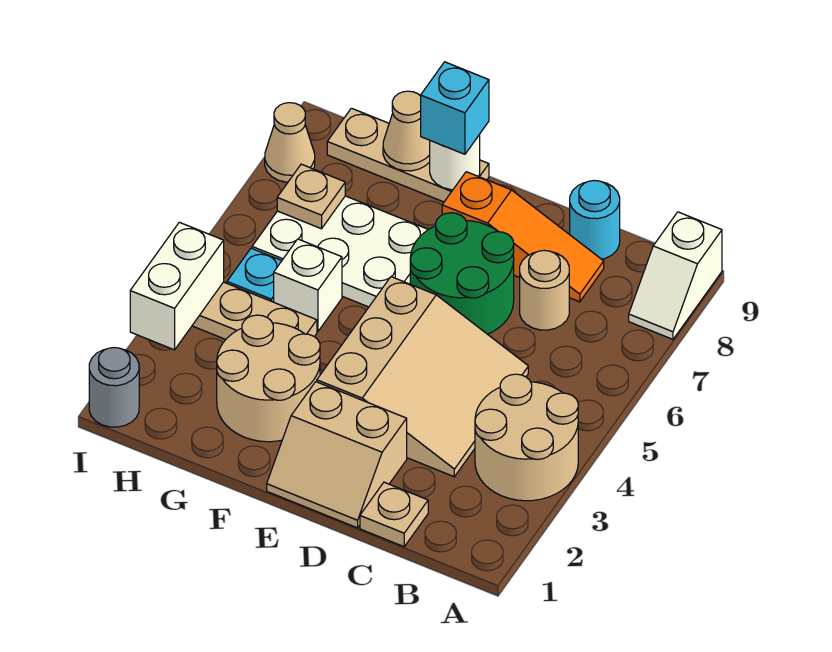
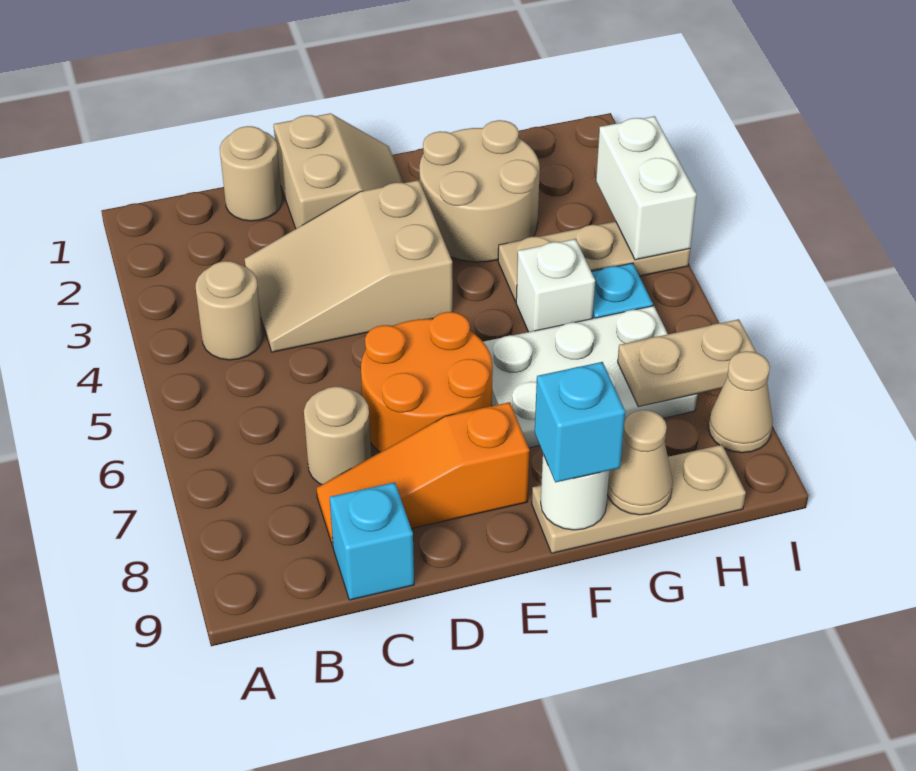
tan 2x2 round brick [475,374,578,501] -> tan 1x1 round brick [196,261,263,360]
white 1x2 slope [629,212,722,339] -> none
tan 1x1 plate [360,482,428,547] -> tan 1x1 round brick [220,126,282,221]
tan 3x3 slope [317,277,528,477] -> tan 2x3 slope [244,180,453,352]
cyan 1x1 round brick [570,180,620,259] -> cyan 1x1 brick [330,482,414,600]
tan 2x2 slope [267,382,407,528] -> tan 2x2 slope turned to [274,113,403,228]
green 2x2 round brick [410,213,514,334] -> orange 2x2 round brick [361,312,493,452]
tan 1x1 plate [277,164,345,229] -> tan 1x2 plate [618,319,757,407]
grey 1x1 round brick [89,348,139,427] -> none

